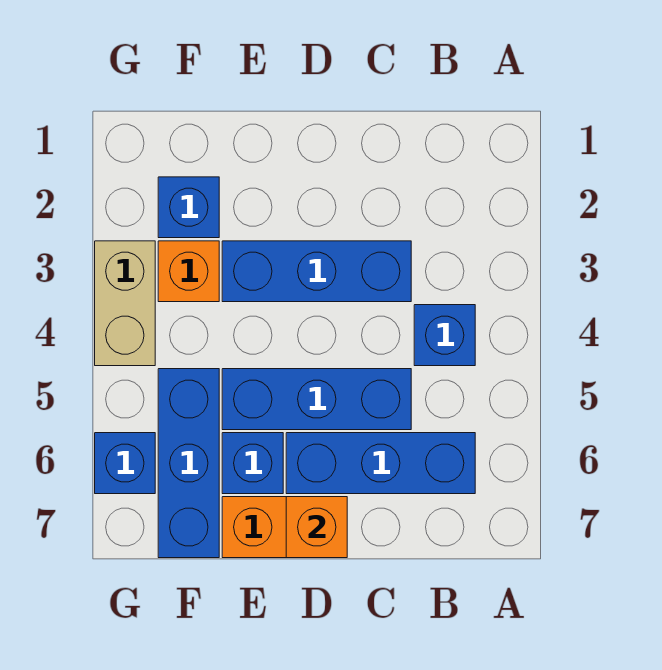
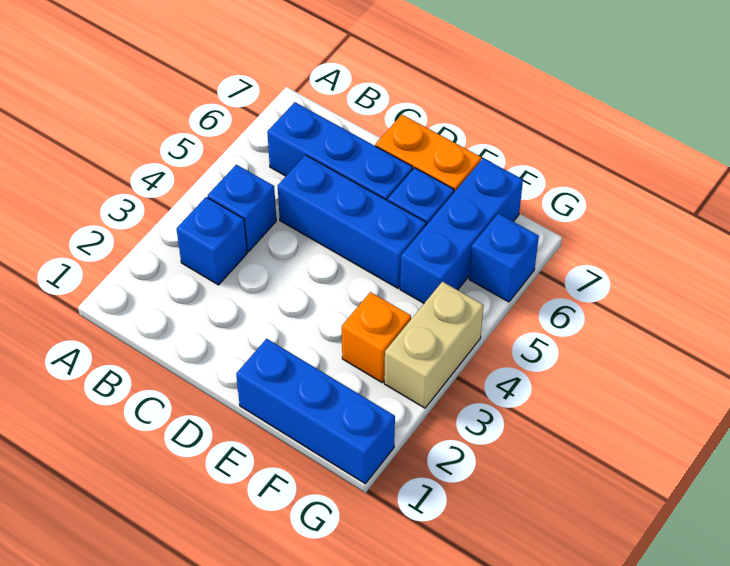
blue 1x3 brick [222,241,411,302] -> blue 1x3 brick moved to [236,339,395,484]
orange 1x1 brick [286,497,347,558] -> none
blue 1x1 brick [158,177,219,238] -> blue 1x1 brick moved to [177,197,247,285]

